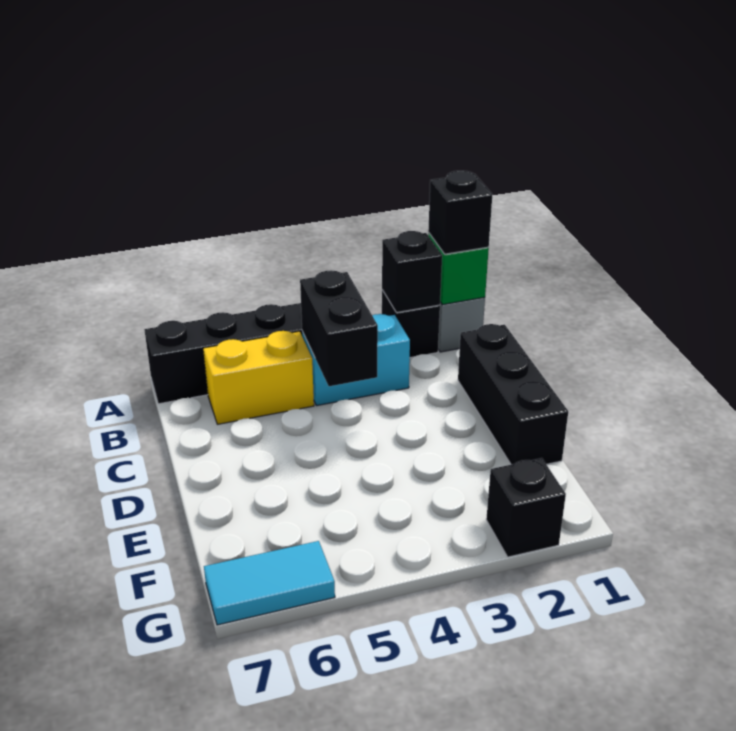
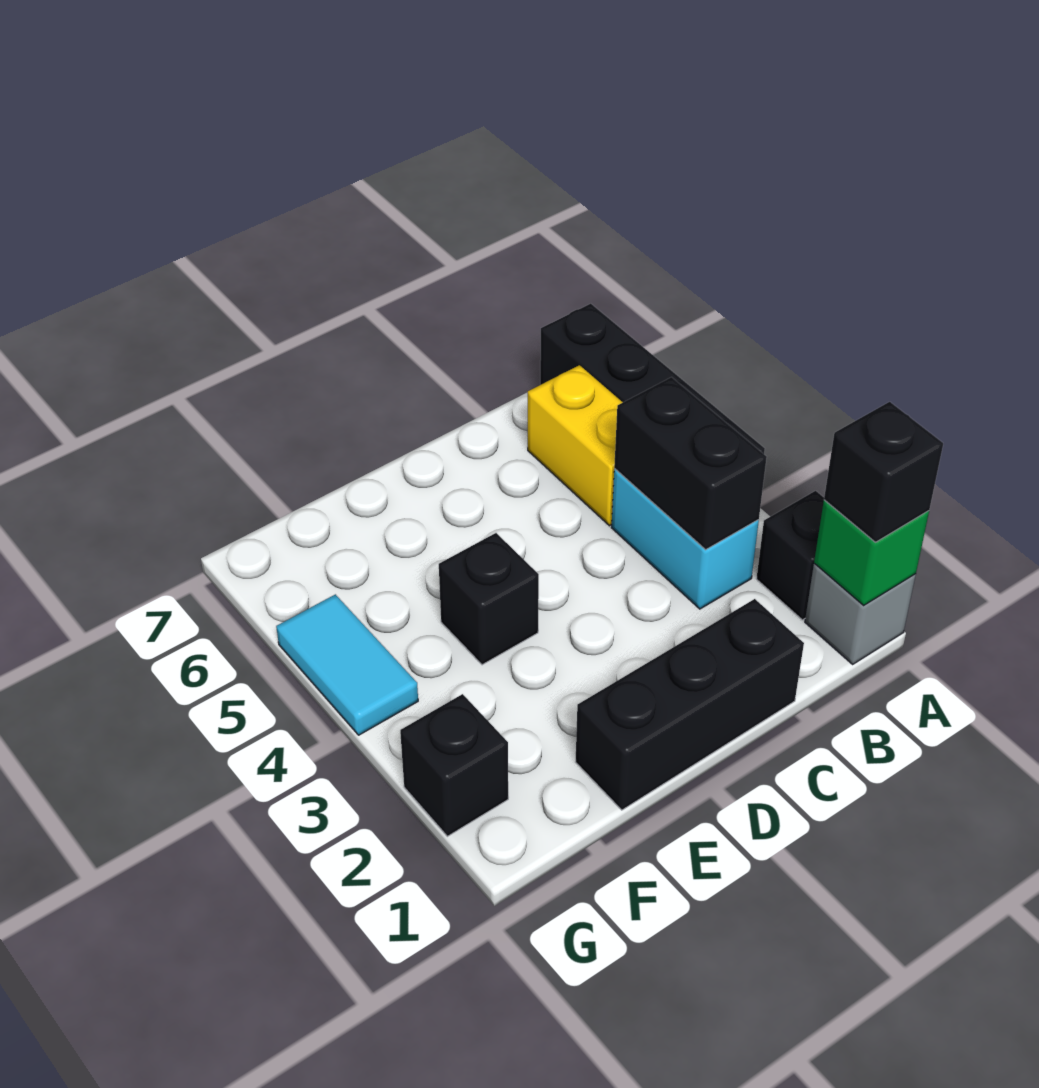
black 1x1 brick [382,231,442,313] -> black 1x1 brick moved to [439,533,539,665]
black 1x2 brick [300,270,378,386] -> black 1x2 brick turned to [614,377,767,550]
cyan 1x2 tile [204,541,335,625] -> cyan 1x2 tile moved to [276,594,418,735]

